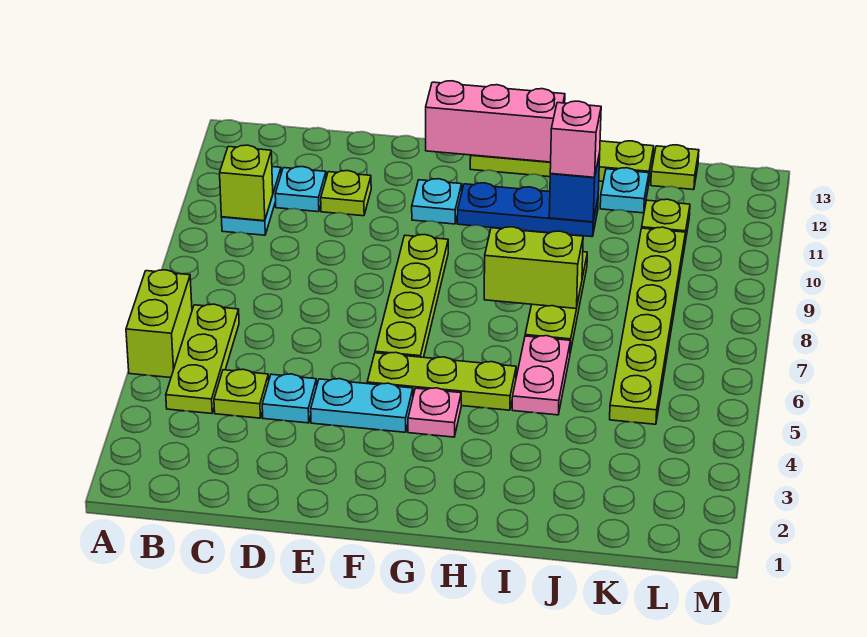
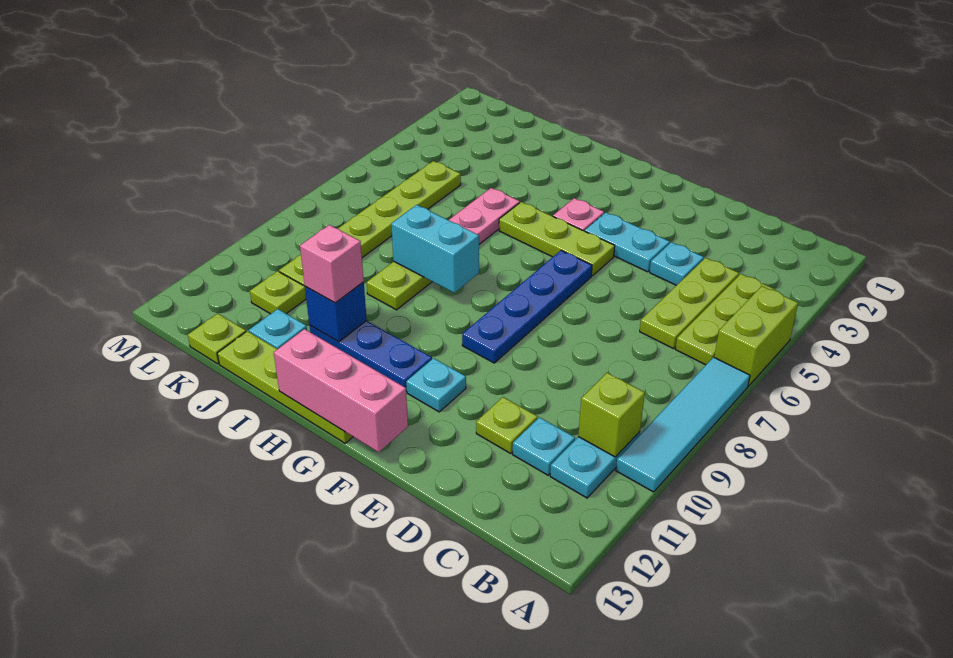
none -> cyan 1x4 tile [616,357,750,492]
lime 1x1 plate [214,369,269,418] -> lime 1x3 plate [640,258,739,349]
lime 1x4 plate [375,235,448,357] -> blue 1x4 plate [462,250,592,363]
lime 1x2 brick [484,227,583,309] -> cyan 1x2 brick [391,205,479,293]

